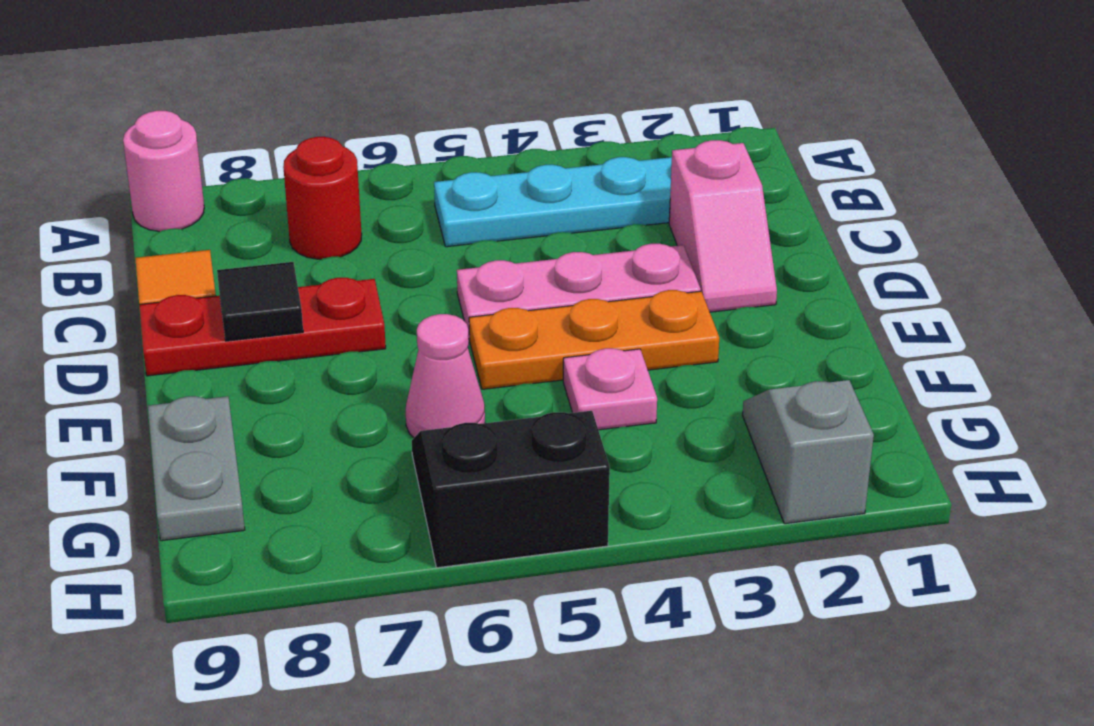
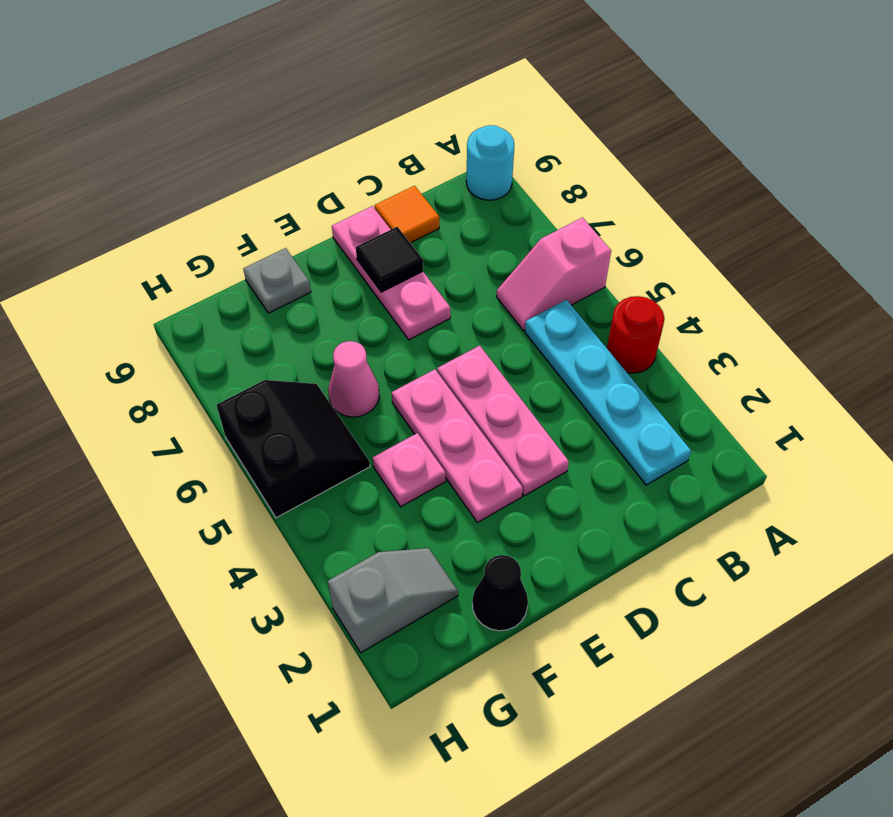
pink 1x1 round brick [123,111,204,232] -> cyan 1x1 round brick [466,125,514,200]
red 1x1 round brick [283,137,362,259] -> red 1x1 round brick moved to [607,296,665,373]
pink 1x2 slope [669,140,777,312] -> pink 1x2 slope moved to [496,218,611,330]
red 1x3 plate [139,278,386,376] -> pink 1x3 plate [332,206,450,340]
orange 1x3 plate [469,290,719,389] -> pink 1x3 plate [392,369,523,523]
none -> black 1x1 cone [472,555,528,631]
grey 1x2 plate [148,396,245,541] -> grey 1x1 plate [243,248,311,313]

